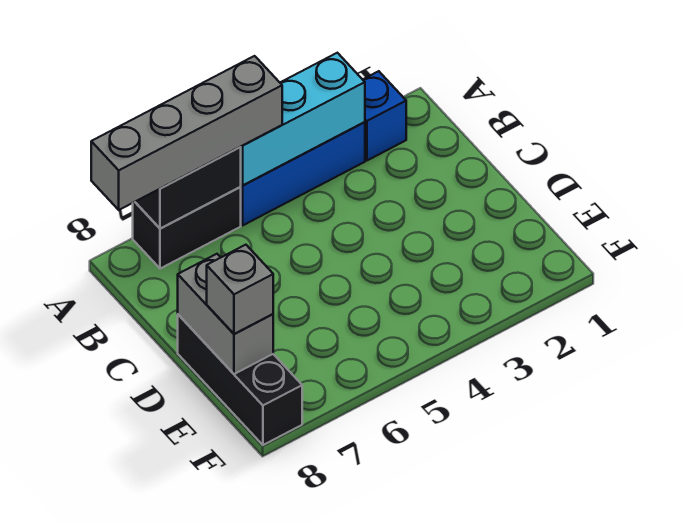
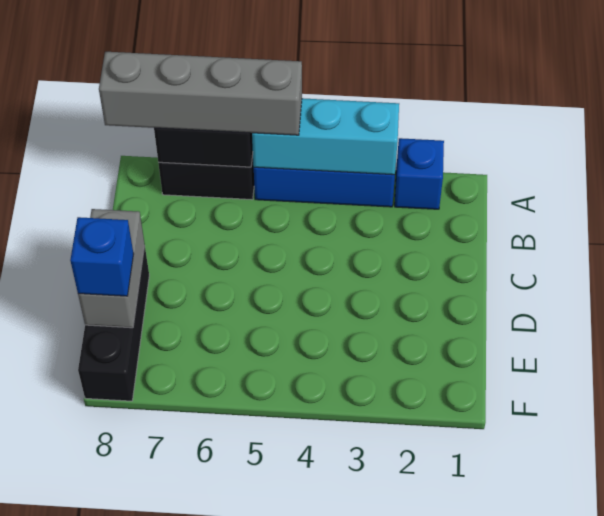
grey 1x1 brick [207,245,273,334] -> blue 1x1 brick [70,217,134,296]

